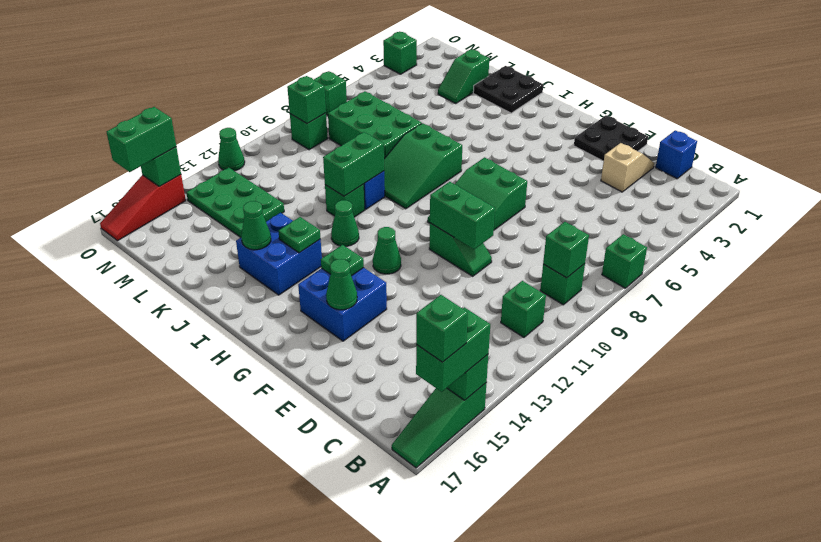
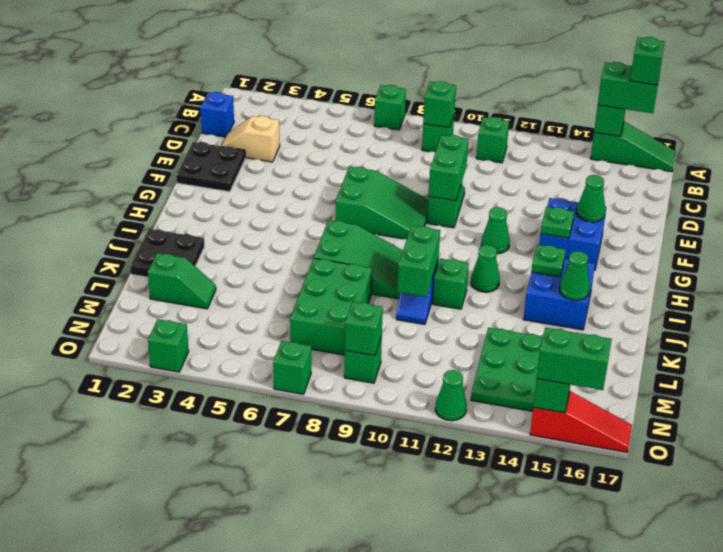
green 1x2 brick [323,132,384,196] -> green 1x2 brick turned to [397,225,440,297]

